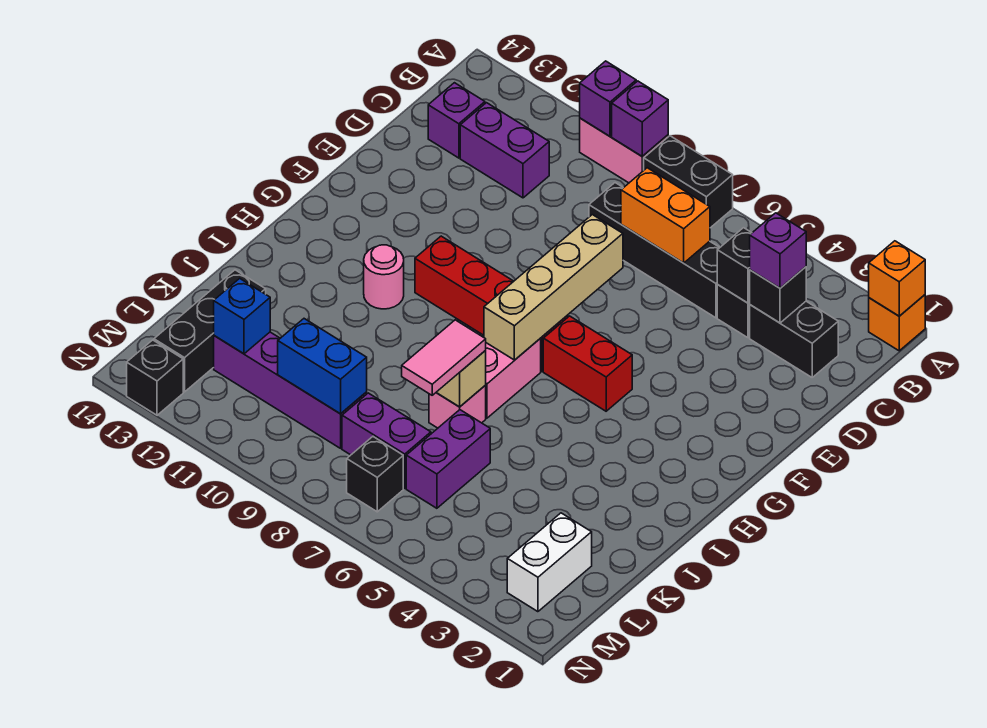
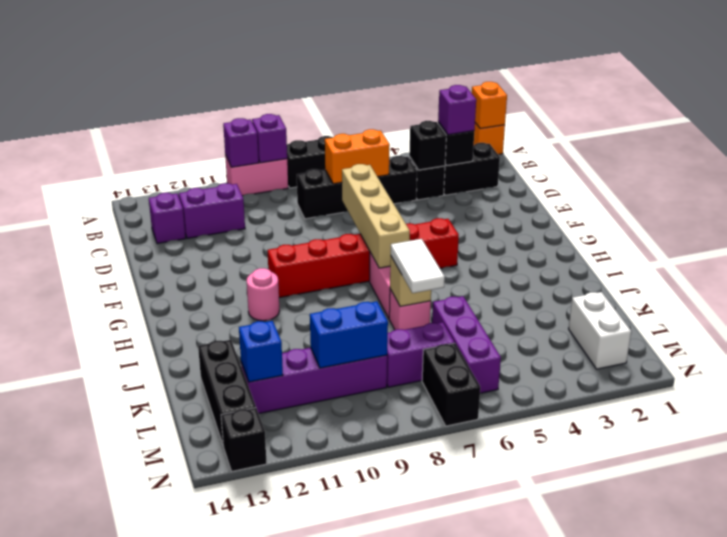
pink 1x2 tile [402,320,486,395] -> white 1x2 tile [391,239,445,293]
purple 1x2 brick [406,410,490,508] -> purple 1x3 brick [432,296,501,393]
black 1x1 brick [347,437,403,512] -> black 1x2 brick [422,343,480,426]

